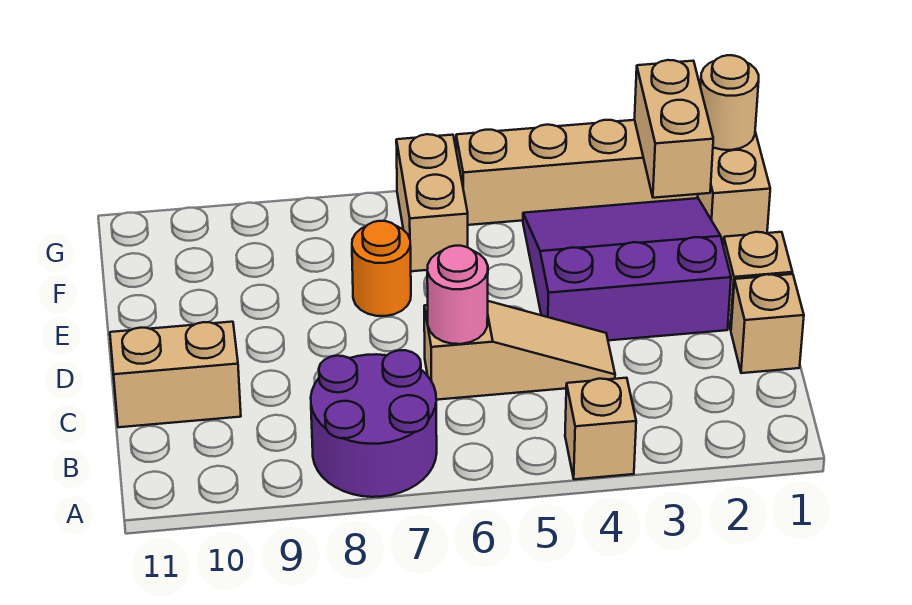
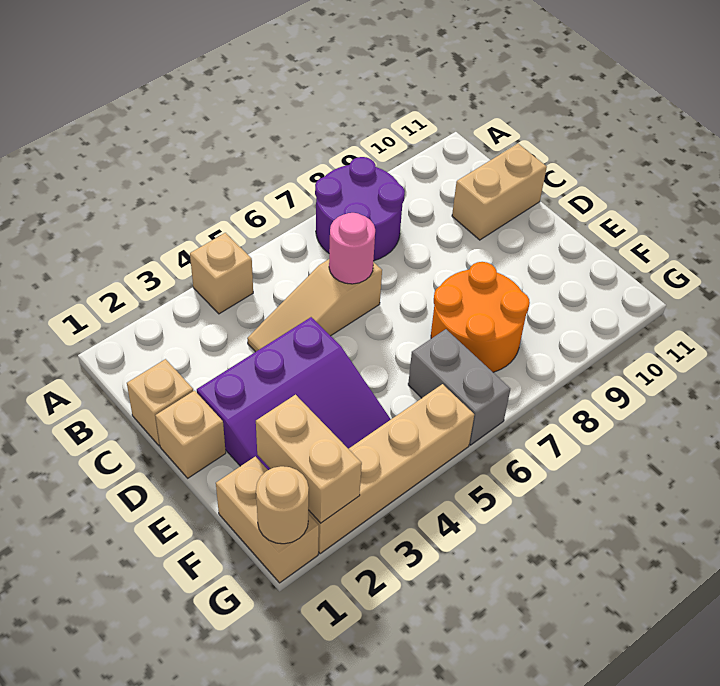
orange 1x1 round brick [352,221,411,316] -> orange 2x2 round brick [431,262,530,372]
tan 1x2 brick [396,134,468,271] -> grey 1x2 brick [408,329,510,445]

